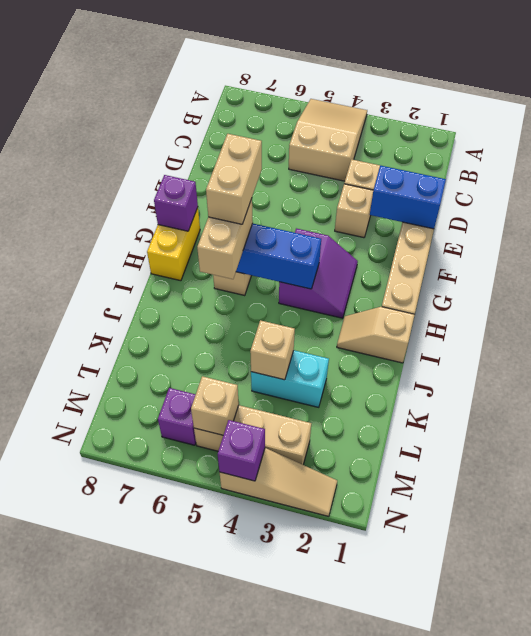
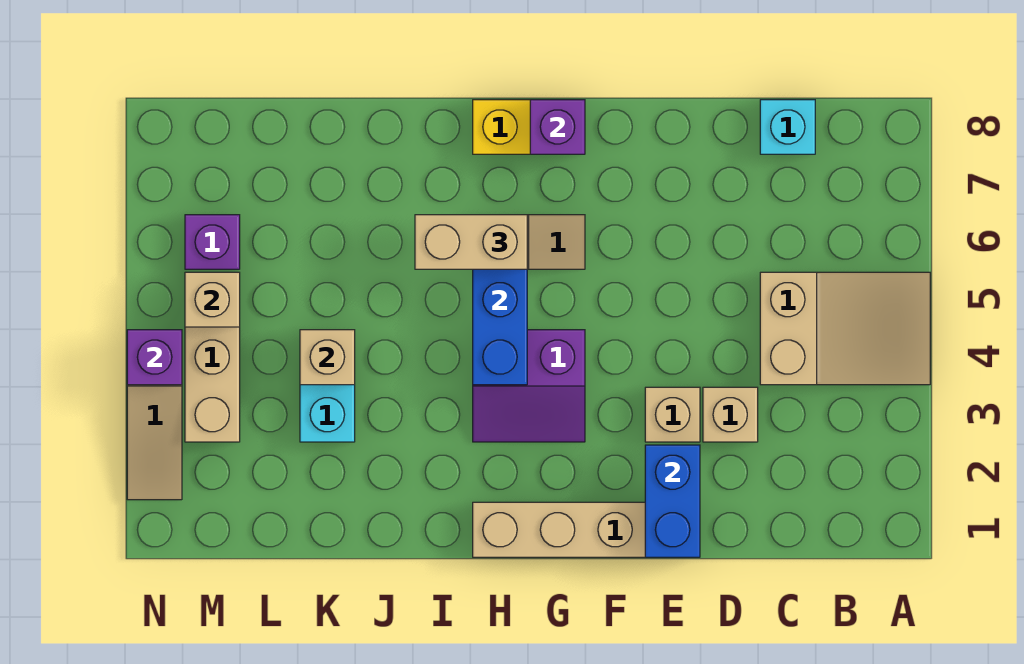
none -> cyan 1x1 brick [760,100,815,154]
tan 1x2 brick [206,134,262,224] -> none
tan 1x2 slope [337,307,415,363] -> none

